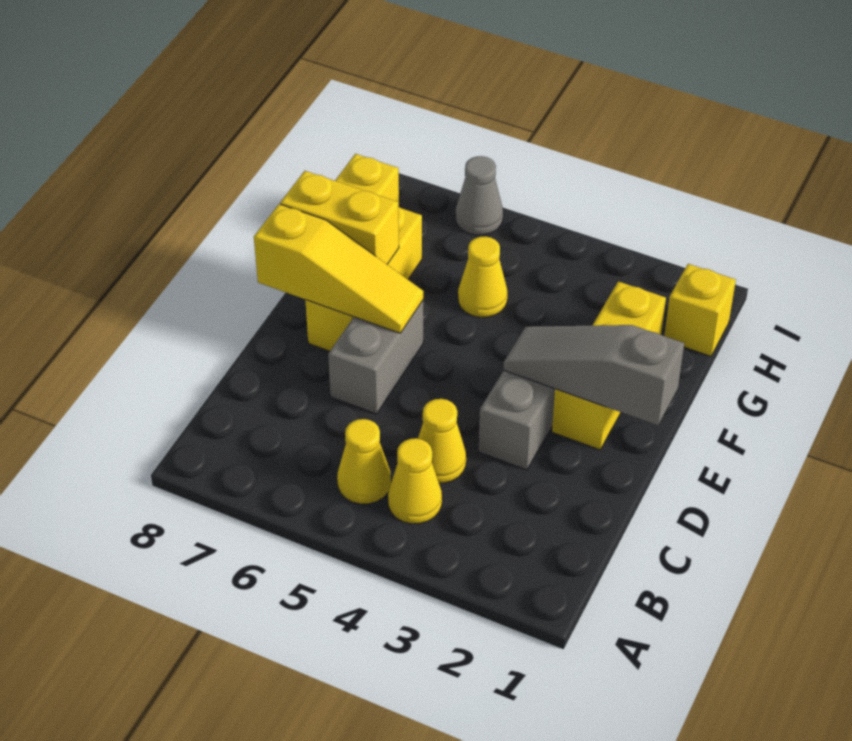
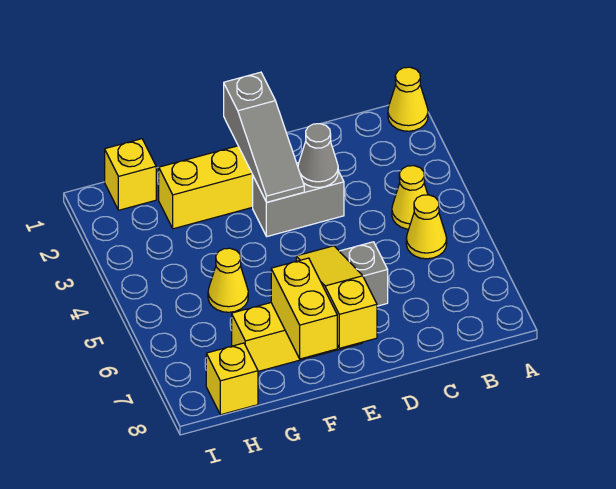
yellow 1x1 cone [418,399,466,483] -> yellow 1x1 cone moved to [388,67,428,131]
grey 1x1 cone [455,156,503,235] -> grey 1x1 cone moved to [298,124,338,188]

